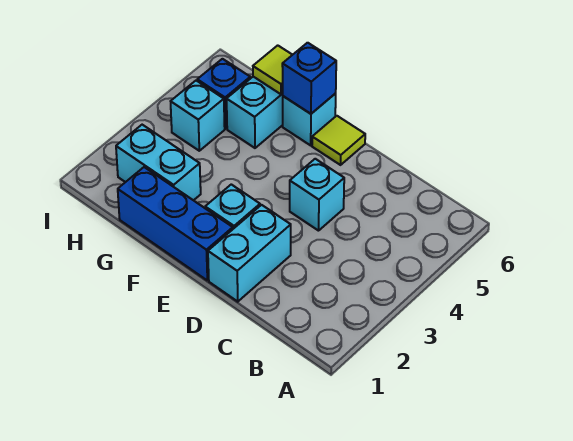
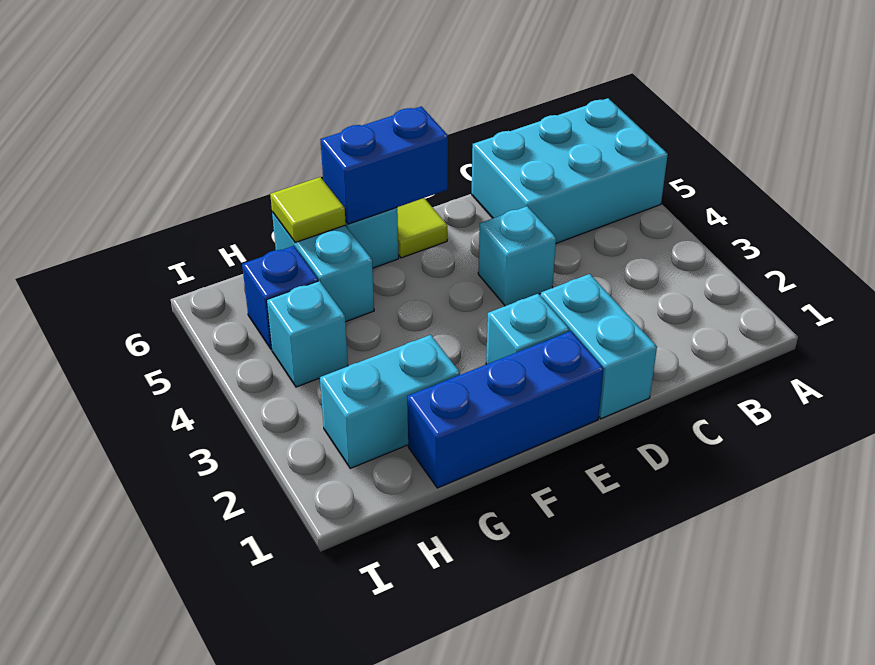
none -> cyan 2x3 brick [472,98,668,243]
blue 1x1 brick [282,43,336,114] -> blue 1x2 brick [320,106,448,224]

